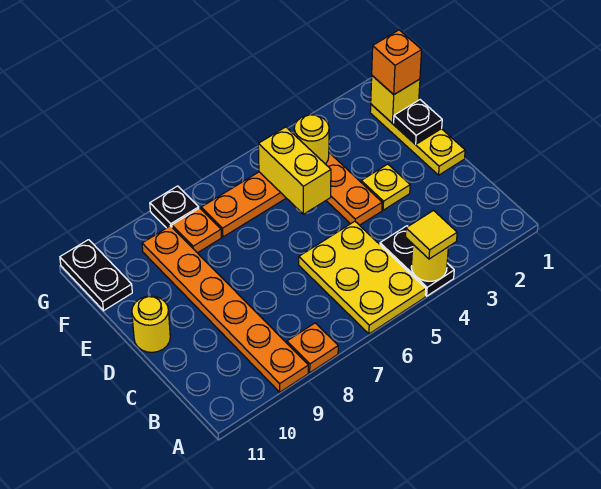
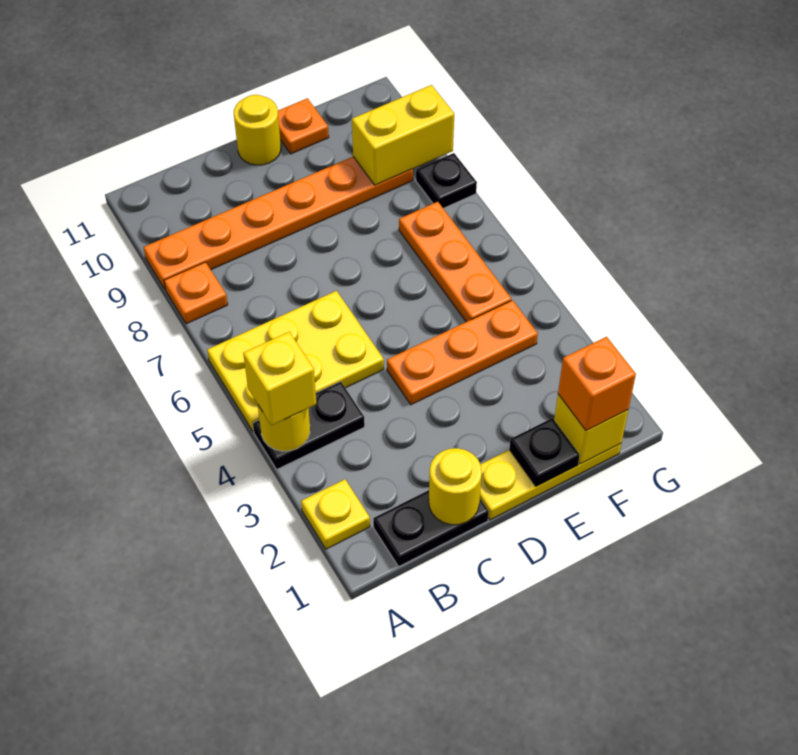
yellow 1x1 tile [406,211,457,259] -> yellow 1x1 brick [243,332,316,425]
yellow 1x1 plate [361,164,410,210] -> yellow 1x1 plate moved to [301,479,370,549]
yellow 1x2 brick [258,127,331,214] -> yellow 1x2 brick moved to [352,85,454,185]
yellow 1x1 round brick [294,115,329,164] -> yellow 1x1 round brick moved to [429,448,482,525]
orange 1x1 plate [172,208,221,253] -> orange 1x1 plate moved to [278,98,329,154]
black 1x2 plate [60,240,132,311] -> black 1x2 plate moved to [373,490,489,566]

